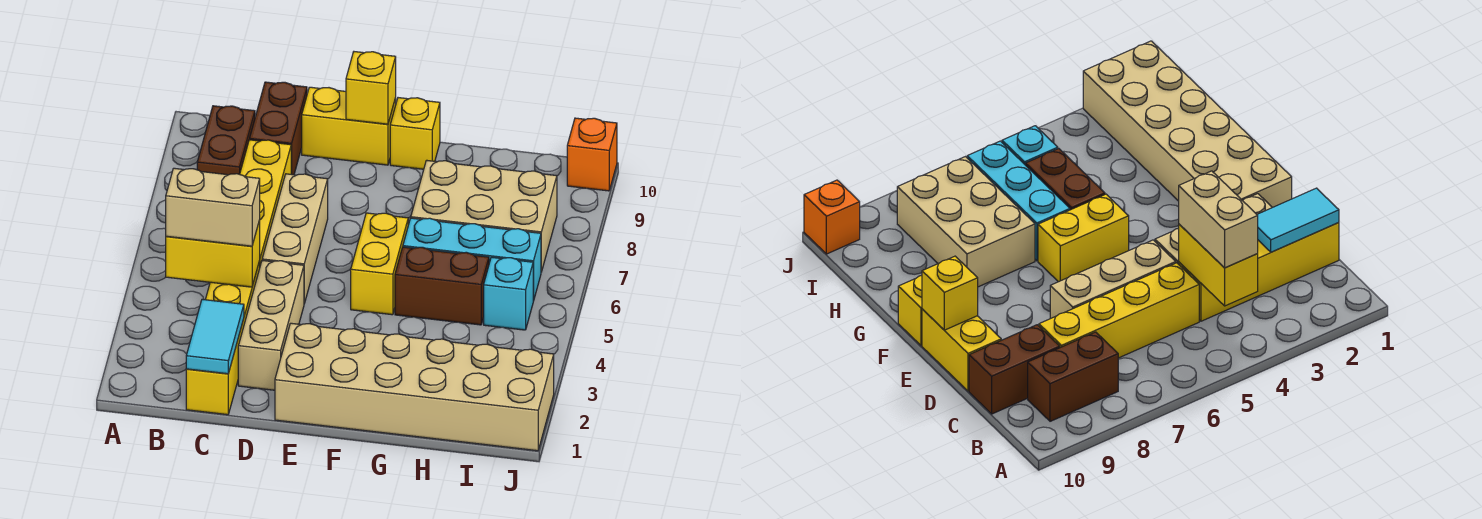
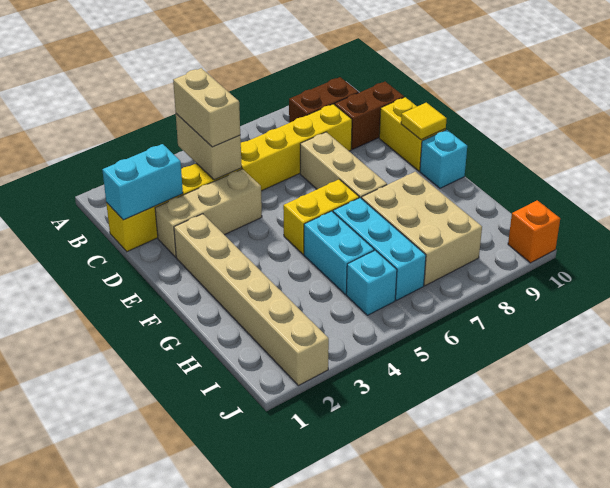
yellow 1x2 brick [166,220,260,287] -> tan 1x2 brick [176,114,242,180]
cyan 1x2 tile [186,299,244,374] -> cyan 1x2 brick [102,144,183,220]
tan 1x3 brick [262,174,328,303] -> tan 1x3 brick turned to [300,132,387,199]
tan 2x6 brick [275,323,554,451] -> tan 1x6 brick [174,214,329,386]
yellow 1x1 brick [346,52,396,124] -> yellow 1x1 tile [401,103,447,140]
yellow 1x1 brick [390,98,440,169] -> cyan 1x1 brick [420,130,467,188]
brown 1x2 brick [395,247,489,325] -> cyan 1x2 brick [304,211,374,294]

